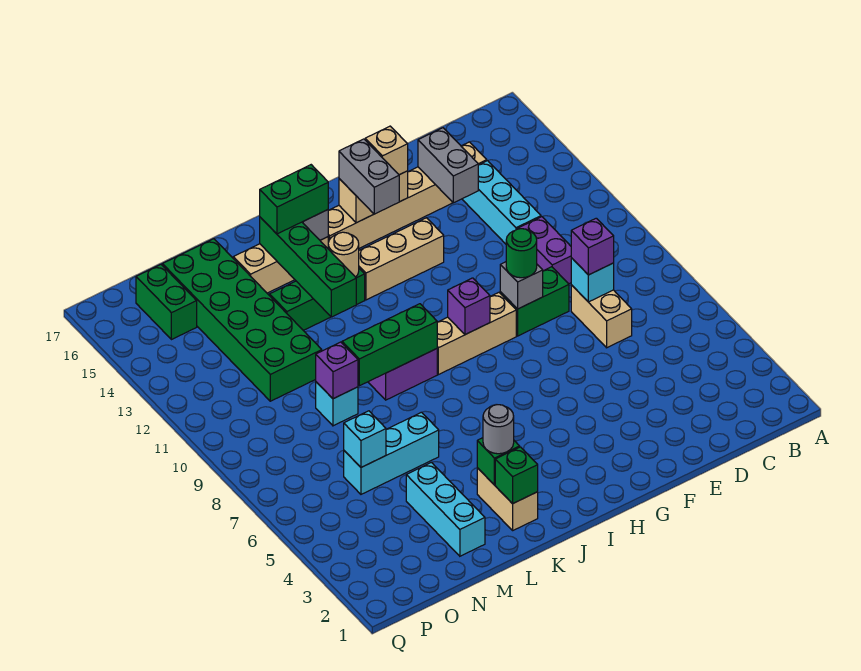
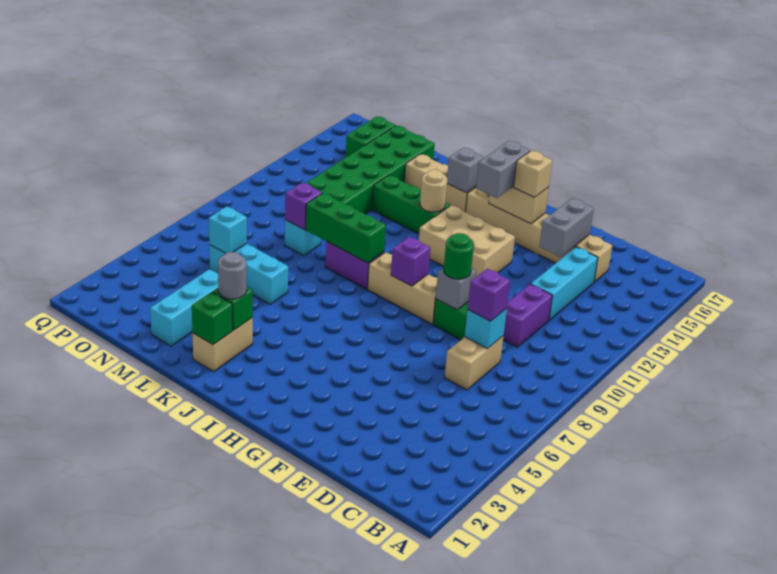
tan 1x3 brick [359,218,444,300] -> tan 2x3 brick [419,205,515,277]
green 1x2 brick [260,165,328,234] -> none
green 1x4 brick [260,217,356,317] -> none

